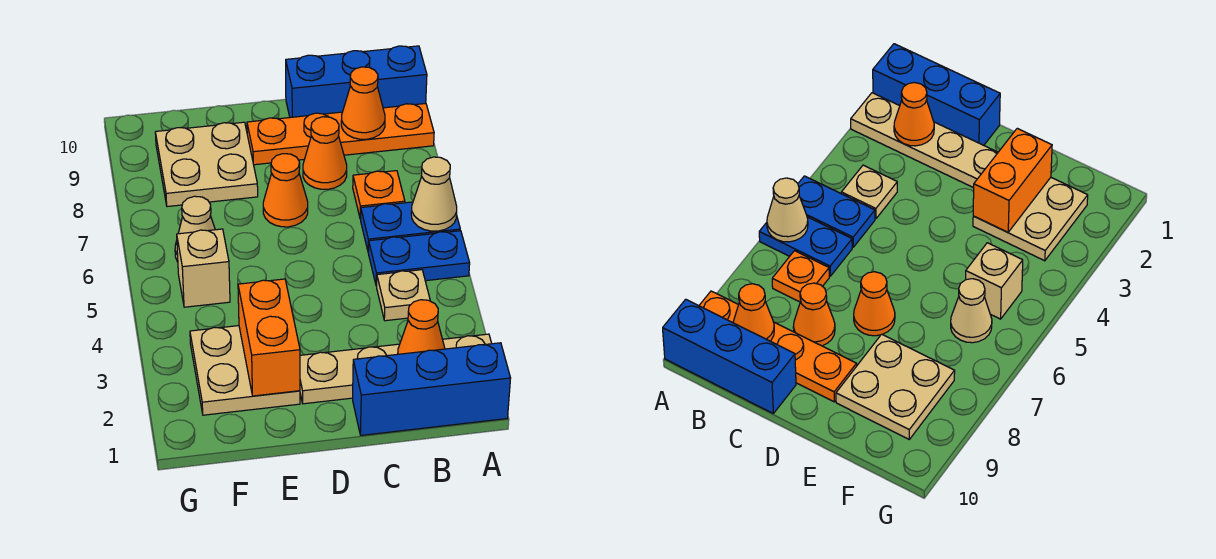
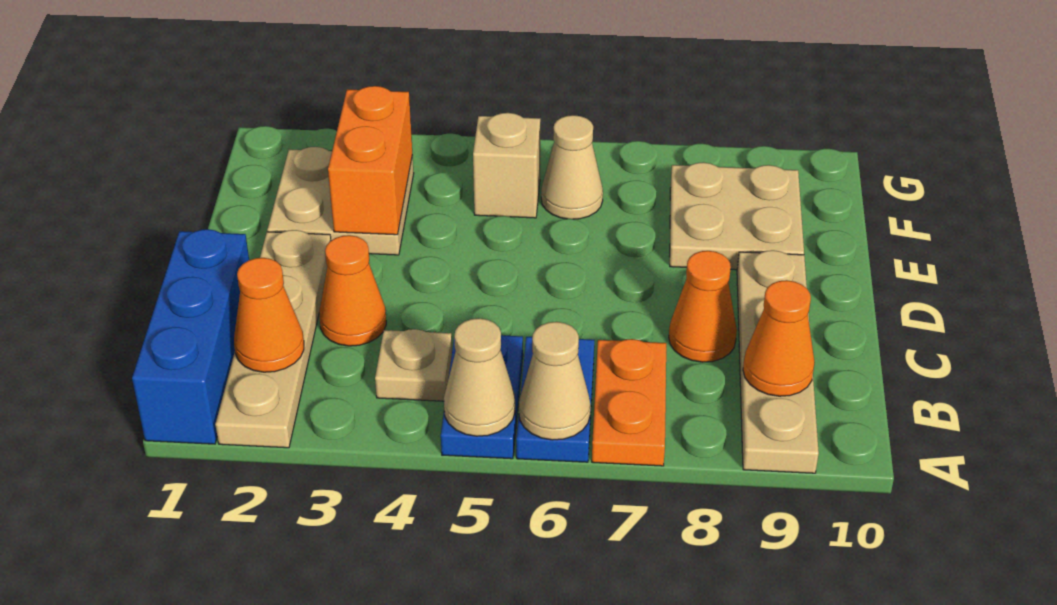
none -> tan 1x1 cone [444,318,515,436]
orange 1x4 plate [247,103,434,165] -> tan 1x4 plate [737,250,819,473]
blue 1x3 brick [286,46,427,118] -> none
orange 1x1 plate [353,171,405,219] -> orange 1x2 plate [592,339,666,466]
orange 1x1 cone [263,154,308,227] -> orange 1x1 cone moved to [319,235,386,346]
orange 1x2 brick [238,279,300,396] -> orange 1x2 brick turned to [328,86,412,235]

